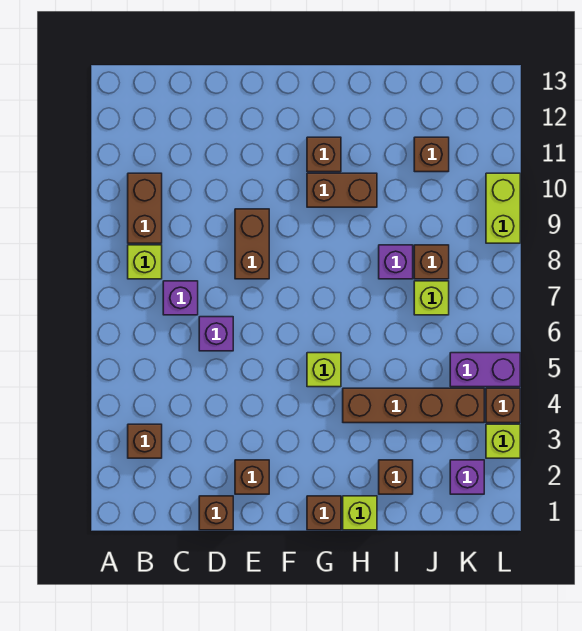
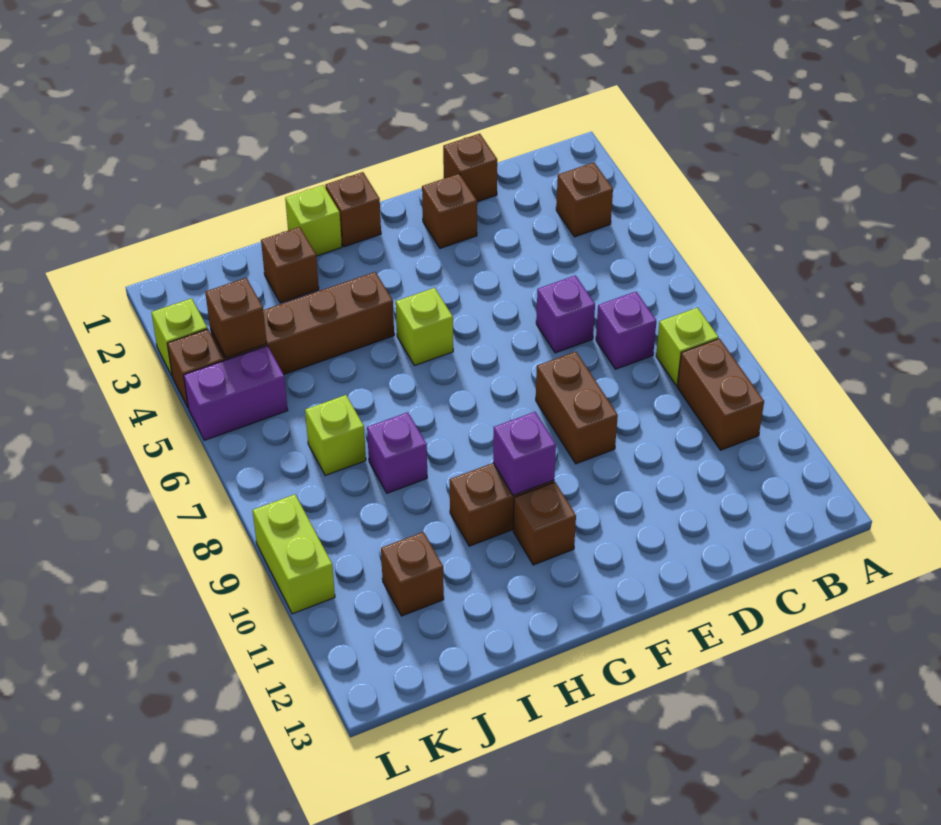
brown 1x1 brick [414,245,449,279] -> brown 1x1 brick moved to [205,278,267,358]
purple 1x1 brick [450,460,484,494] -> purple 1x1 brick moved to [493,412,556,496]

